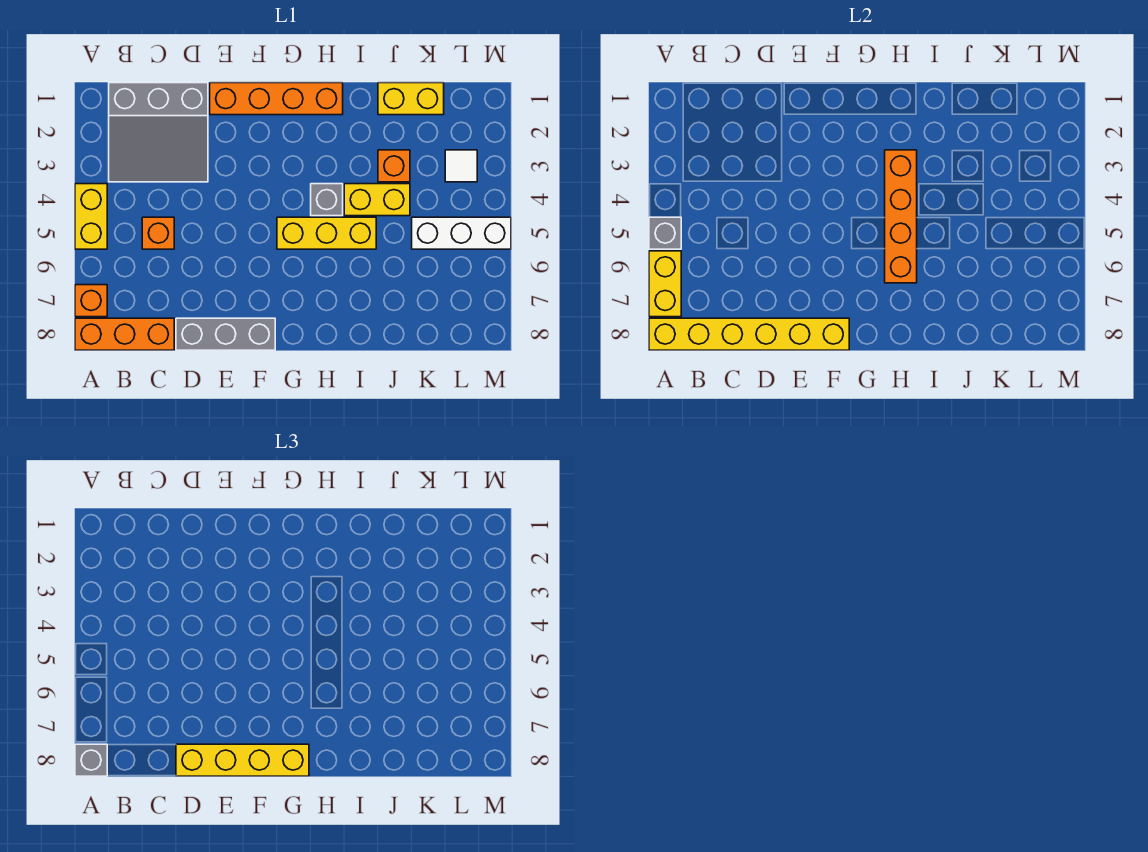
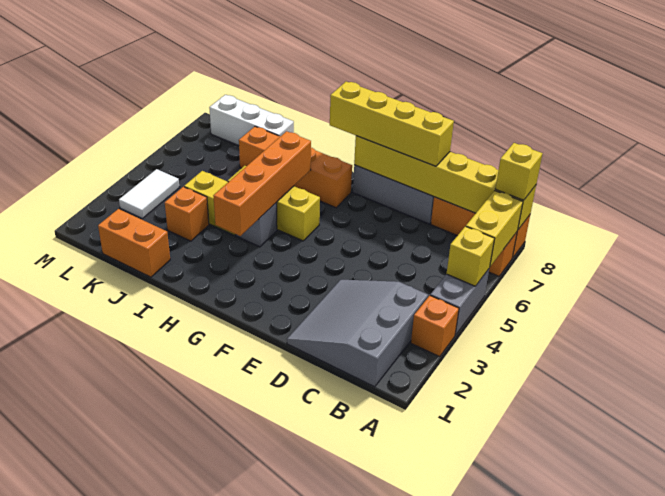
yellow 1x2 brick [75,184,107,249] -> grey 1x2 brick [430,269,489,335]
grey 1x1 brick [649,217,681,249] -> yellow 1x1 brick [446,226,494,286]
grey 1x1 brick [75,744,107,776] -> yellow 1x1 brick [495,143,543,200]
grey 3x3 slope [109,83,208,182] -> grey 3x3 slope turned to [287,280,428,387]
orange 1x1 brick [142,217,174,249] -> orange 1x1 brick moved to [411,296,459,357]
orange 1x4 brick [210,83,343,115] -> orange 1x4 brick moved to [239,126,352,208]
yellow 1x2 brick [378,83,444,115] -> orange 1x2 brick [98,209,170,277]
white 1x3 brick [412,217,511,249] -> white 1x3 brick moved to [209,95,294,146]
white 1x1 tile [445,150,477,182] -> white 1x2 tile [119,169,180,218]

